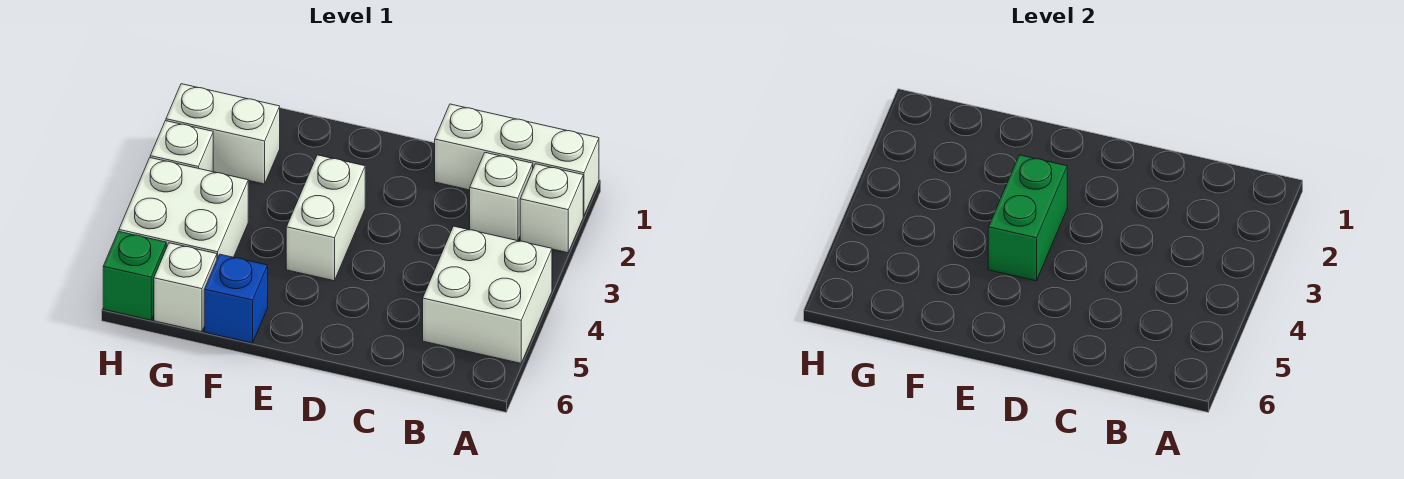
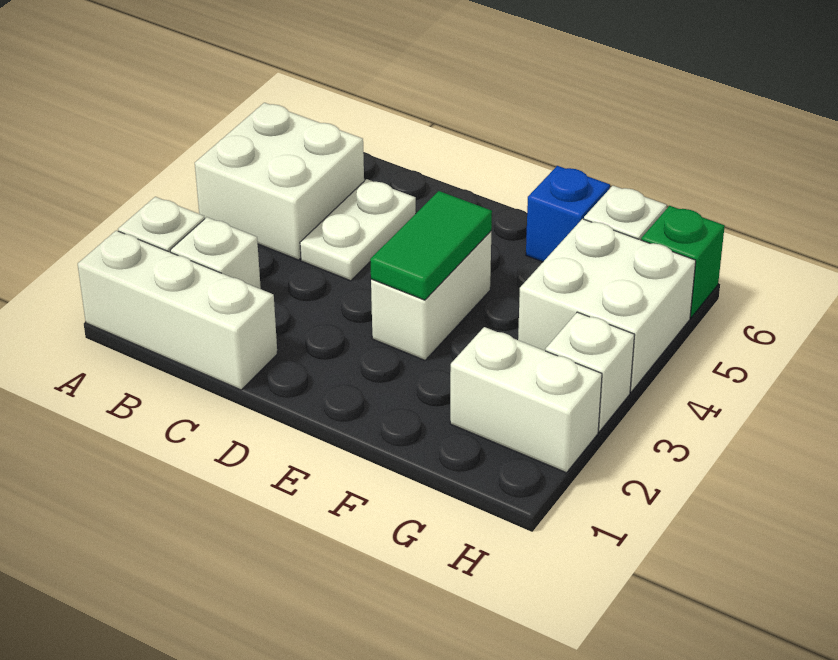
none -> white 1x2 plate [300,179,416,281]
green 1x2 brick [988,155,1067,281] -> green 1x2 tile [370,191,492,300]

